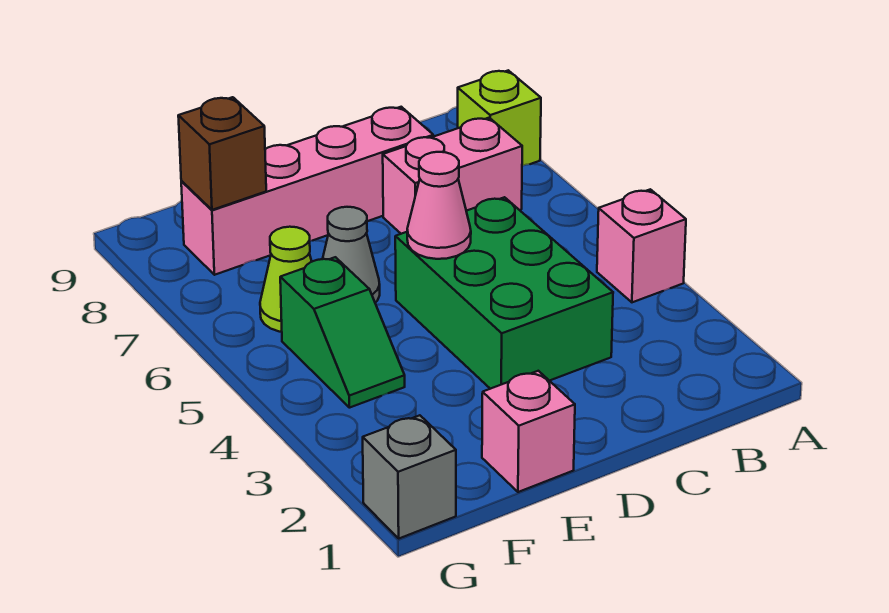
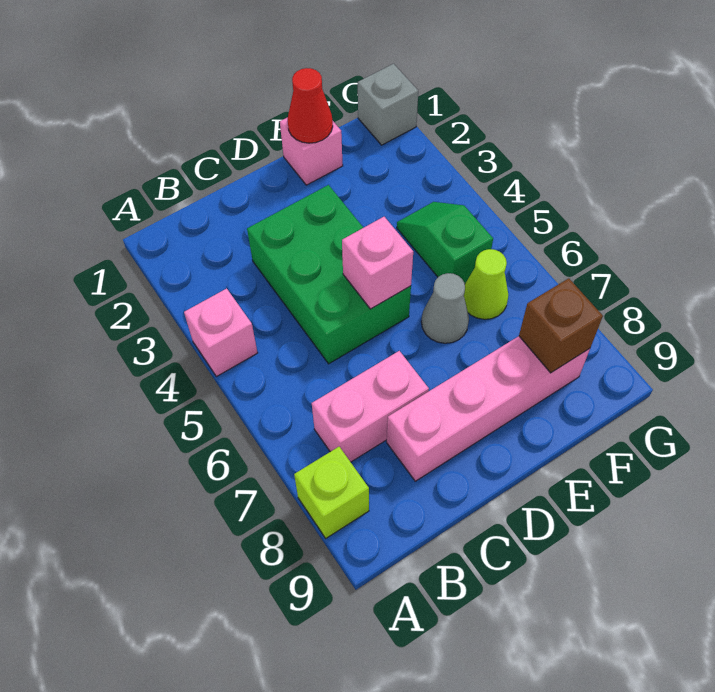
pink 1x1 cone [407,152,471,259] -> pink 1x1 brick [342,217,413,309]
none -> red 1x1 cone [288,68,333,143]

